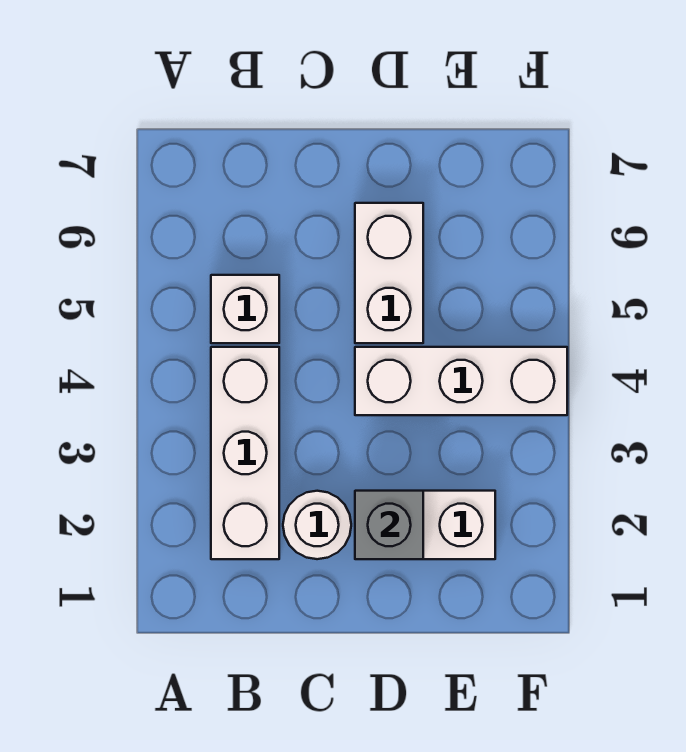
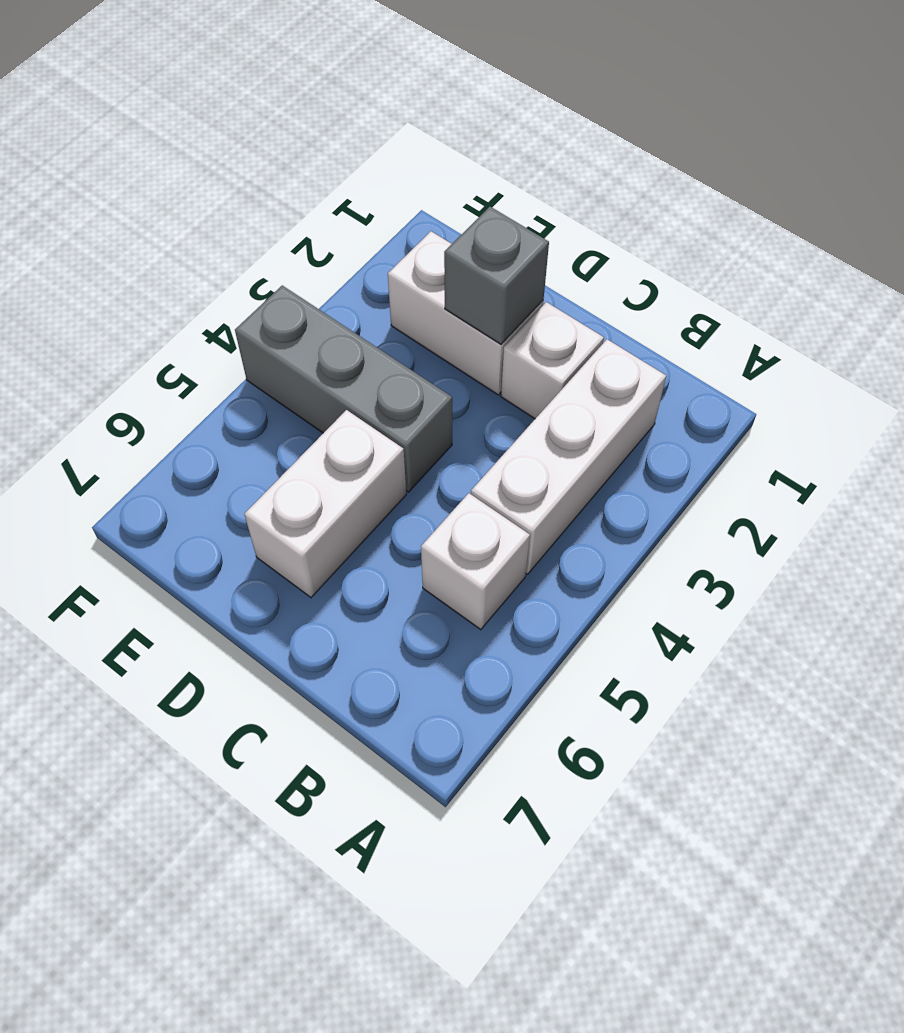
white 1x1 round brick [283,491,351,559] -> white 1x1 brick [501,302,604,419]
white 1x3 brick [355,347,567,415] -> grey 1x3 brick [235,285,452,492]

